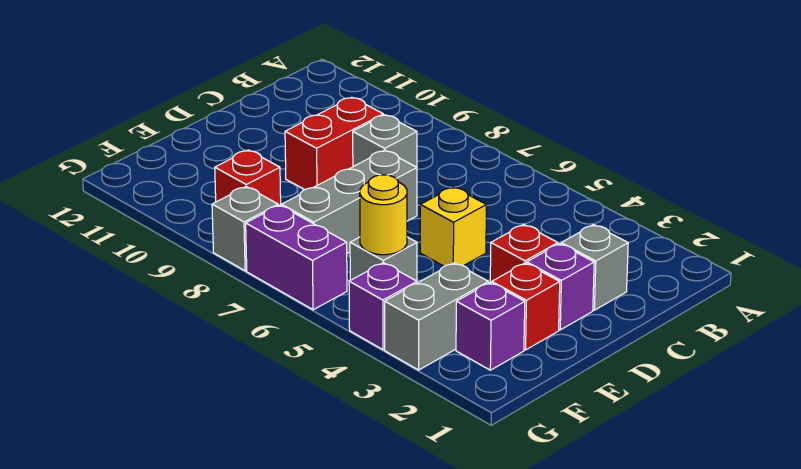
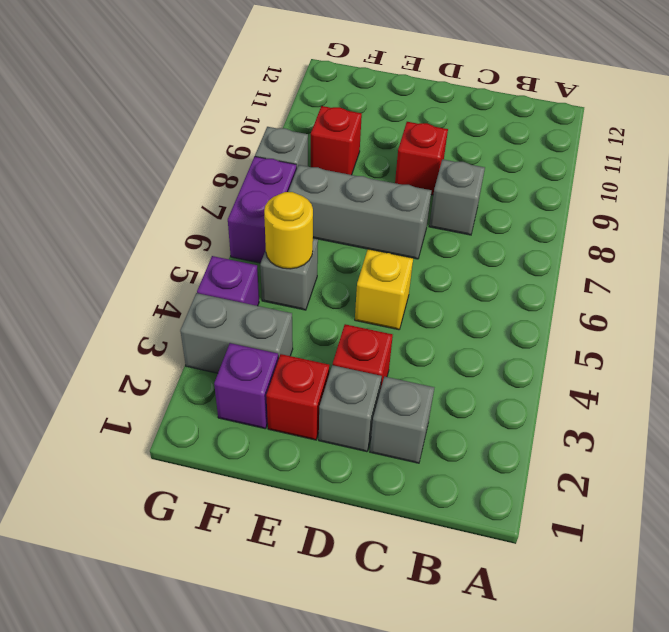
red 1x2 brick [285,97,383,190] -> red 1x1 brick [395,122,448,195]
purple 1x1 brick [527,244,594,330] -> grey 1x1 brick [319,365,382,452]

